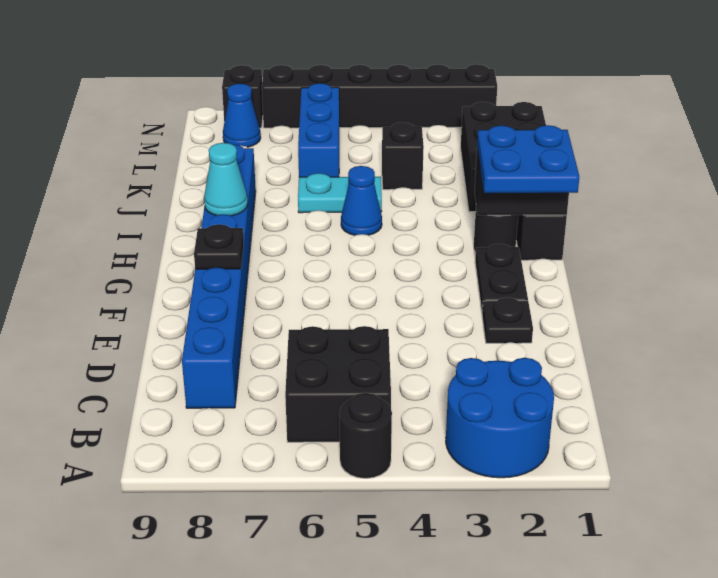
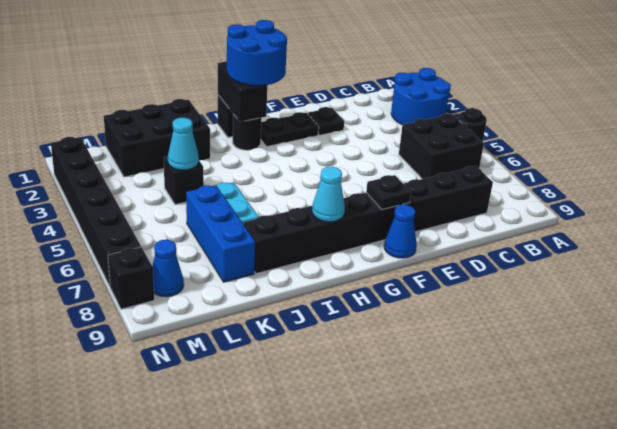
blue 1x8 brick [182,144,256,408] -> black 1x8 brick [244,166,493,274]
blue 2x2 plate [477,125,579,193] -> blue 2x2 round brick [227,20,287,86]
blue 1x1 cone [341,166,382,235] -> blue 1x1 cone moved to [384,205,417,258]
none -> cyan 1x1 cone [168,118,199,170]
blue 1x3 brick [298,83,339,177] -> blue 1x3 brick turned to [186,185,255,282]

